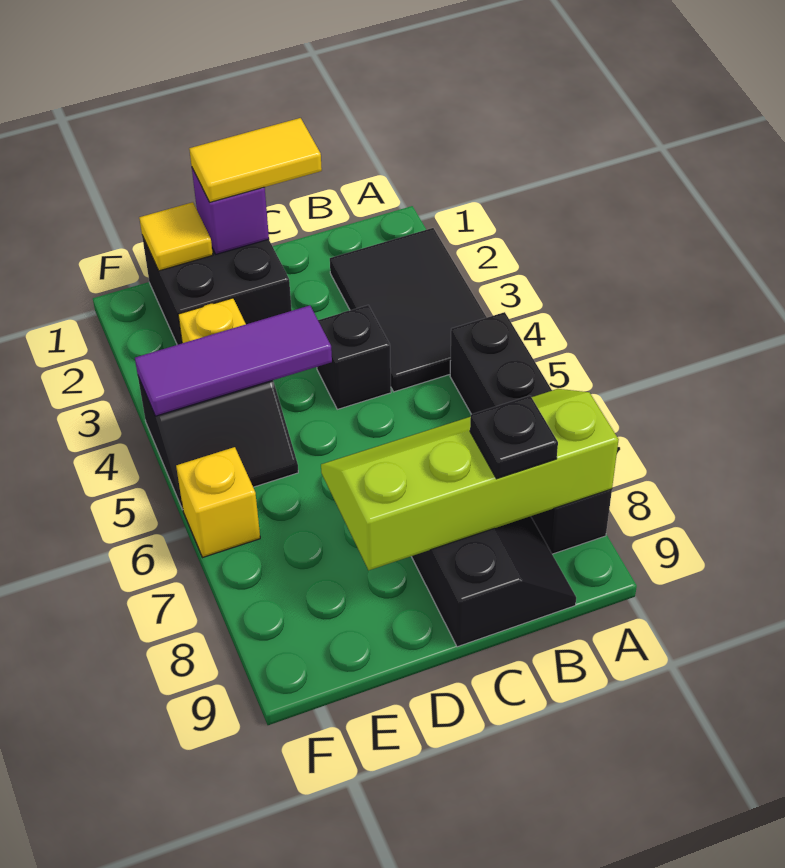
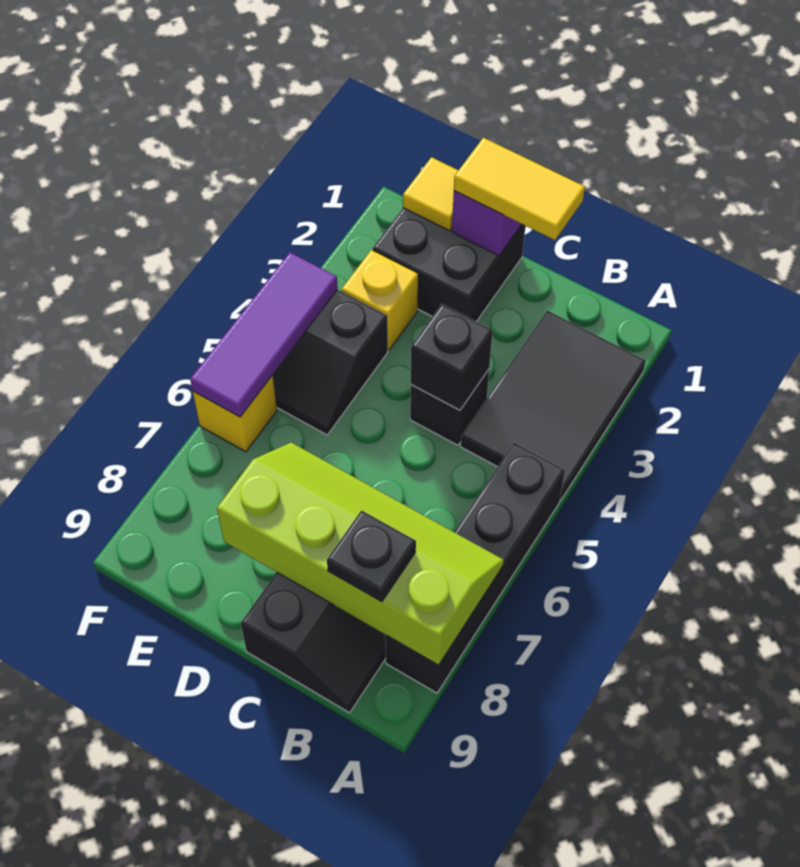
none -> black 1x1 brick [411,304,493,410]
purple 1x3 tile [135,305,332,416] -> purple 1x3 tile turned to [190,252,338,417]

